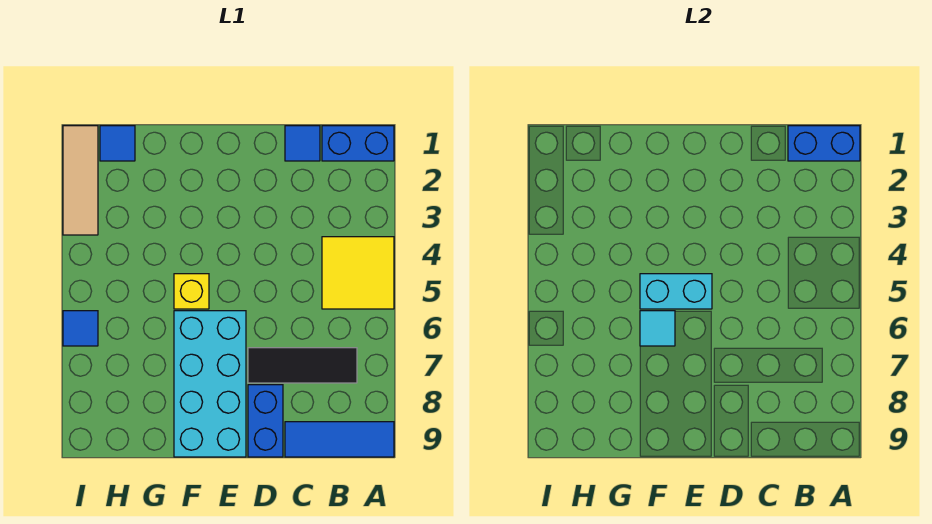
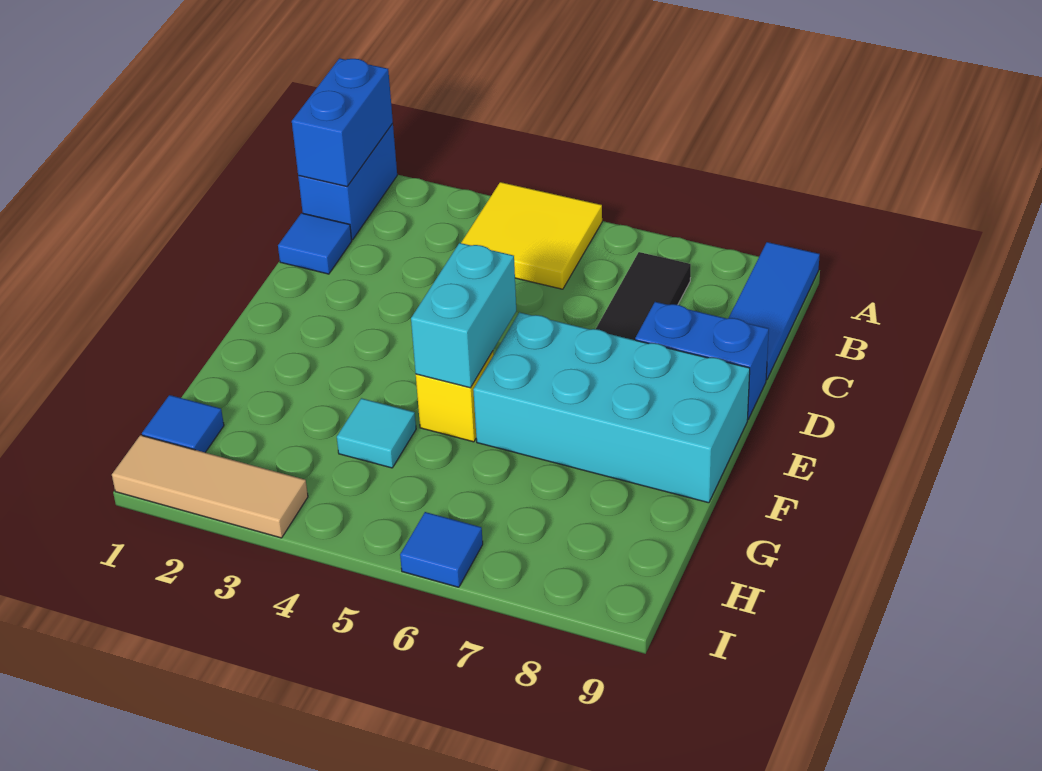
cyan 1x1 tile [640,311,675,346] -> cyan 1x1 tile moved to [337,398,416,468]

